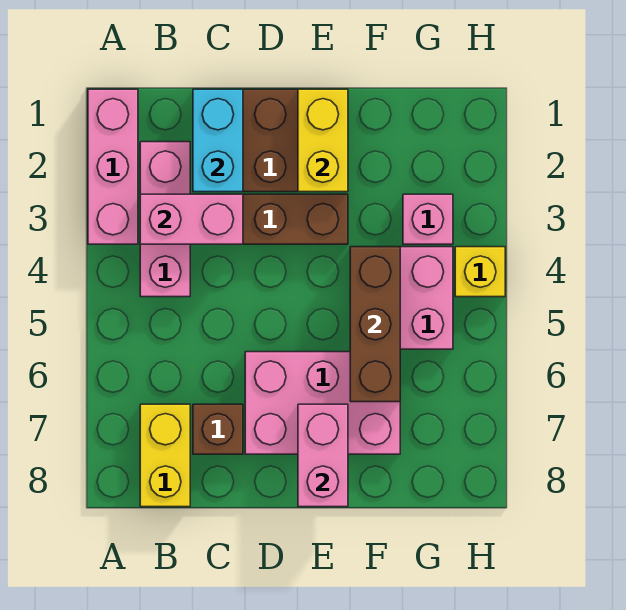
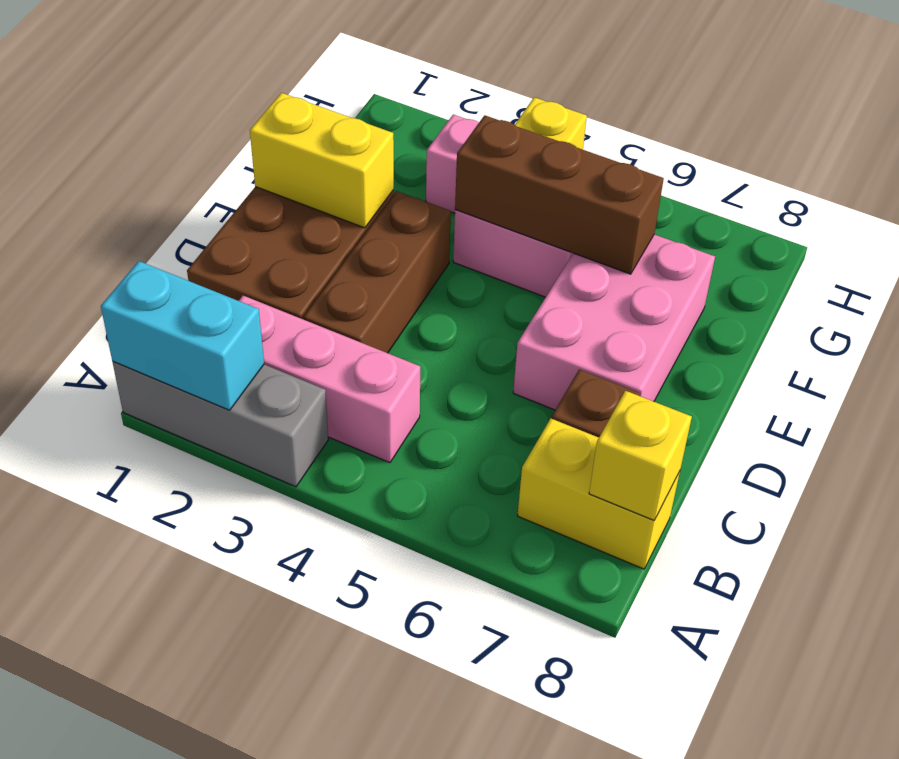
pink 1x3 brick [88,89,138,244] -> grey 1x3 brick [113,362,328,487]
pink 1x2 brick [140,194,243,244] -> none
none -> yellow 1x1 brick [589,391,692,520]
cyan 1x2 brick [193,89,243,192] -> cyan 1x2 brick moved to [101,261,264,410]
pink 1x2 brick [298,404,348,507] -> none

